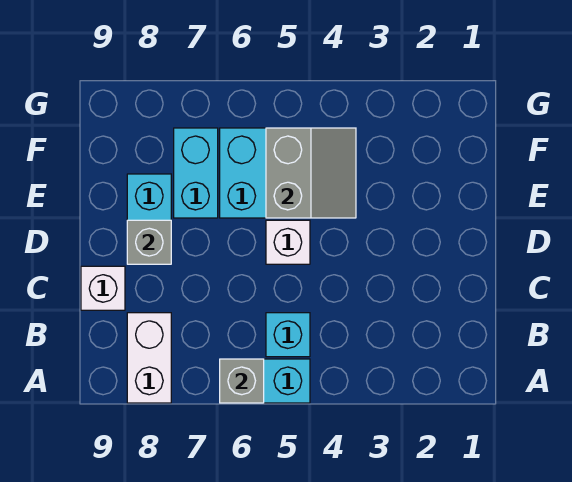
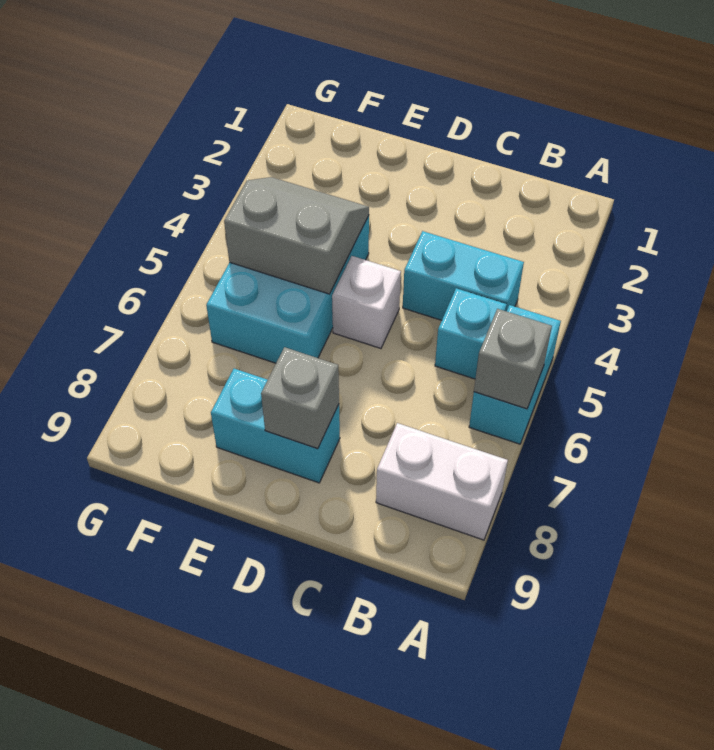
white 1x1 brick [81,266,125,310] -> none
cyan 1x2 brick [174,128,218,218] -> cyan 1x2 brick moved to [403,231,524,320]

